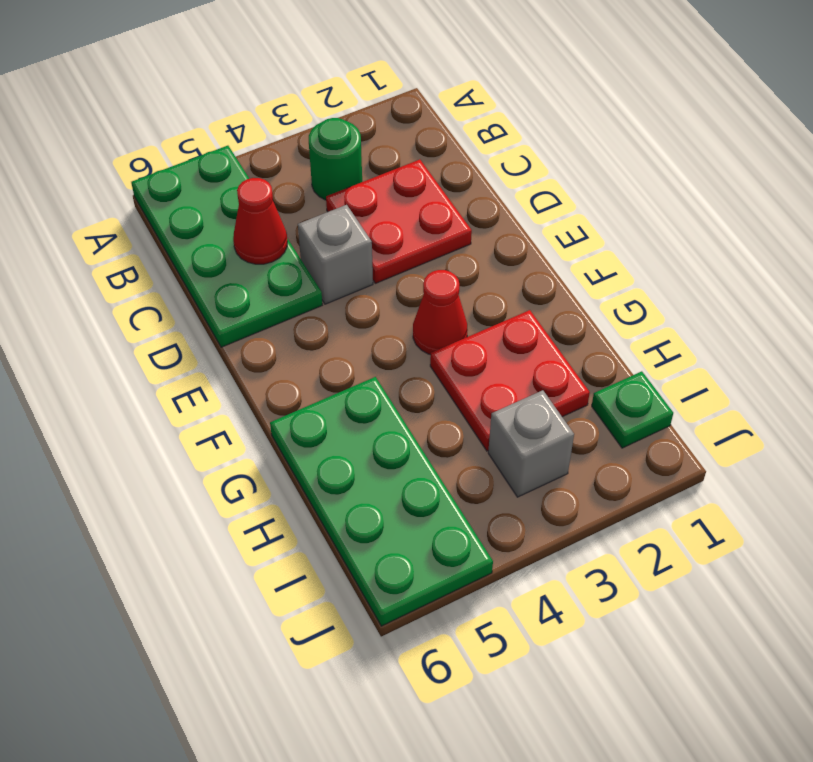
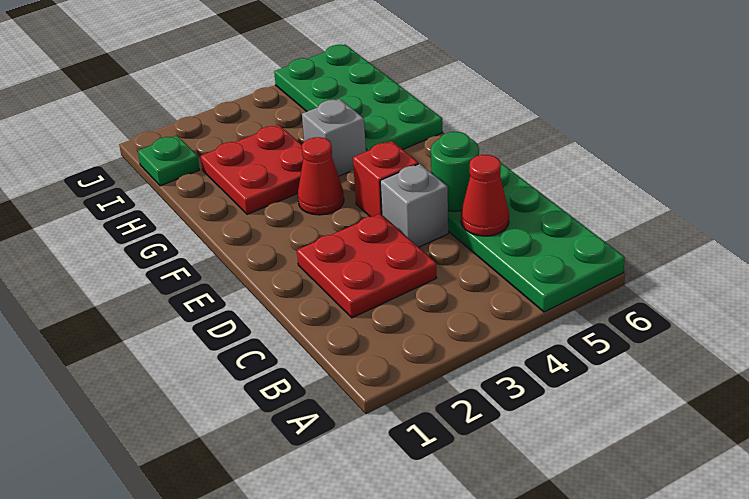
green 1x1 round brick [309,118,362,200] -> green 1x1 round brick moved to [431,132,479,211]
none -> red 1x1 brick [353,141,418,217]
grey 1x1 brick [488,390,574,497] -> grey 1x1 brick moved to [302,99,366,176]

